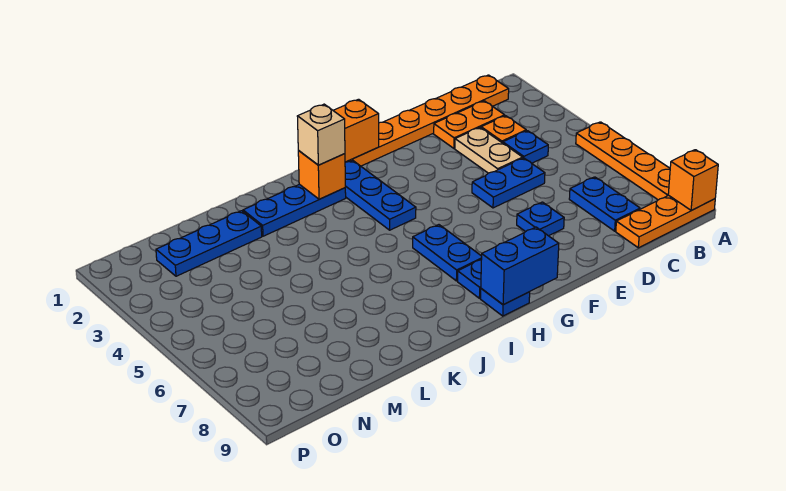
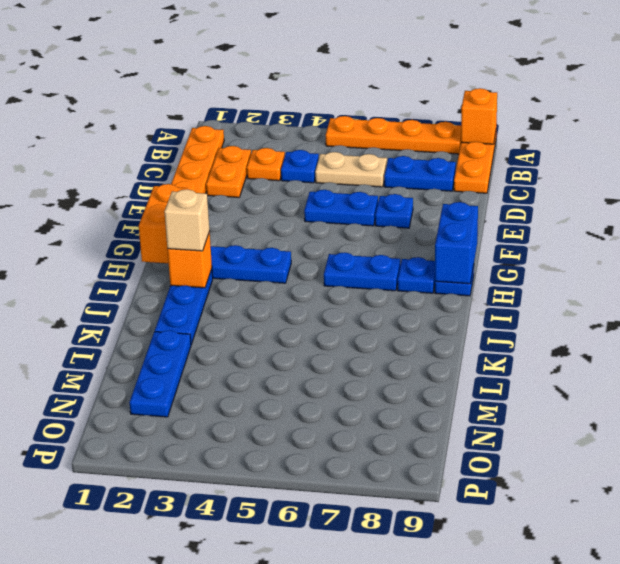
tan 1x2 plate [455,128,523,173] -> tan 1x2 plate moved to [315,152,387,187]
blue 1x2 plate [472,158,545,208] -> blue 1x2 plate turned to [304,190,378,226]

